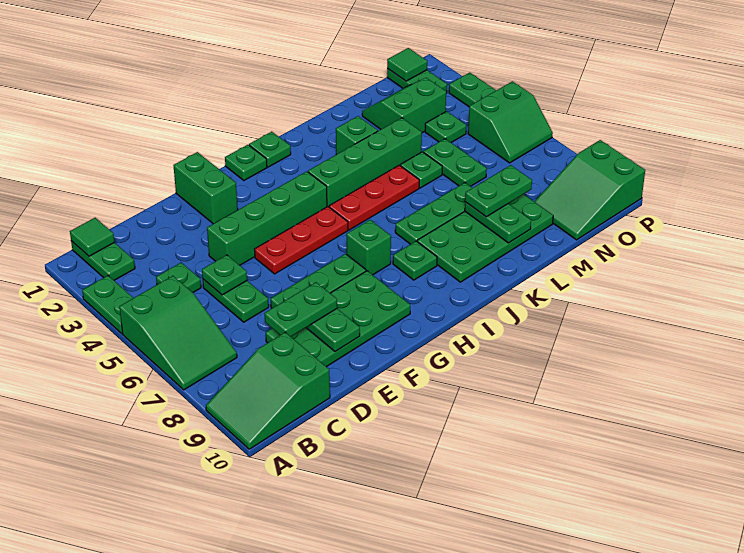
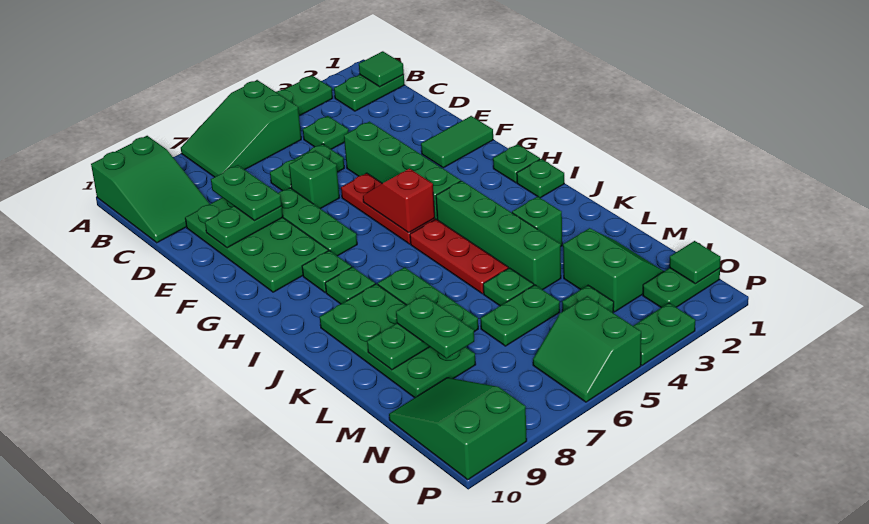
green 2x3 slope [206,332,330,449] -> green 2x3 slope turned to [91,136,210,243]
green 1x1 plate [202,255,247,295] -> green 1x1 plate moved to [302,250,351,293]
green 1x2 brick [173,152,238,224] -> green 1x2 tile [421,116,493,168]
none -> red 1x2 slope [363,169,435,233]
green 1x1 brick [346,220,391,275] -> green 1x1 brick moved to [289,150,340,209]

